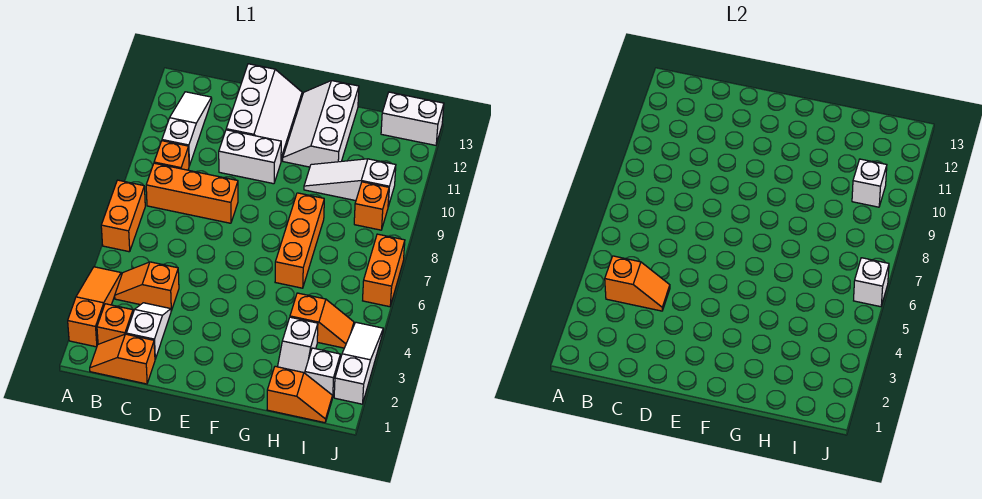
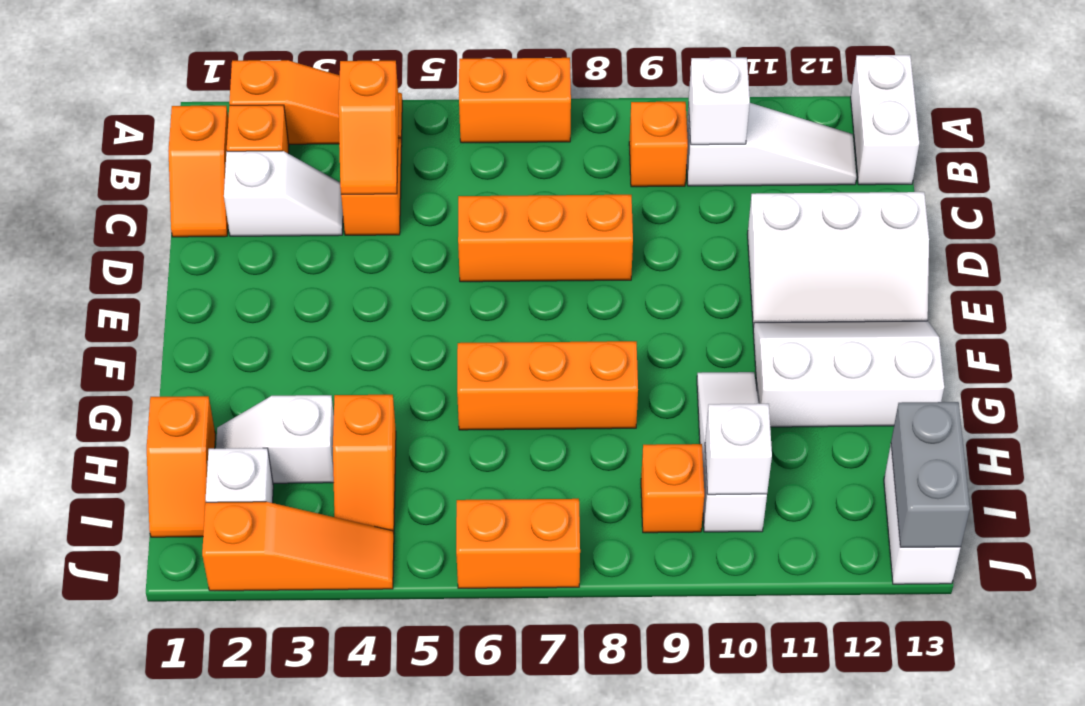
orange 1x2 slope [90,334,155,384] -> orange 1x2 slope turned to [168,106,228,237]
orange 1x3 brick [146,163,238,223] -> orange 1x3 brick turned to [458,195,633,282]
white 1x2 brick [219,130,281,184] -> white 1x2 brick moved to [851,55,919,185]
none -> grey 1x2 brick [891,402,970,547]
white 1x3 slope [334,322,383,404] -> orange 1x3 slope [202,502,394,591]
white 1x1 brick [854,258,889,307] -> white 1x1 brick moved to [689,58,750,145]

